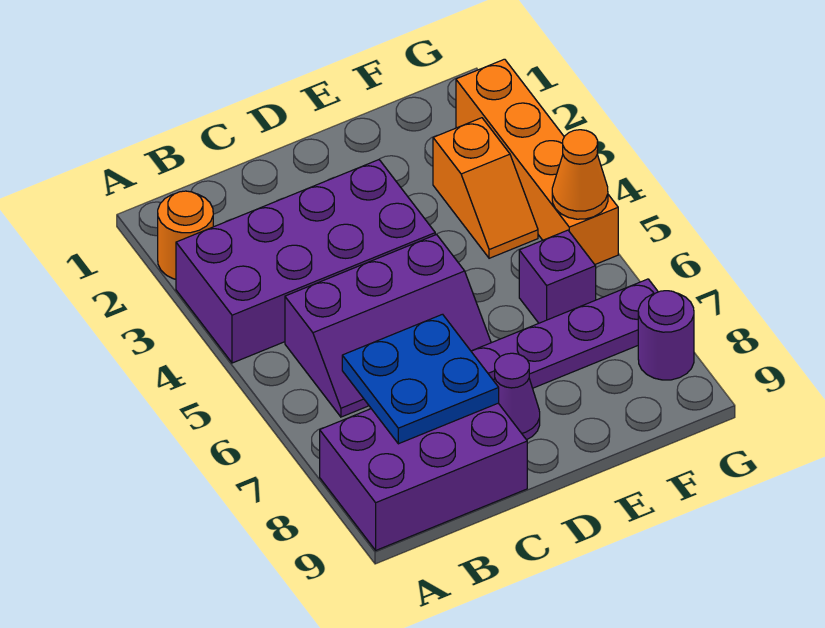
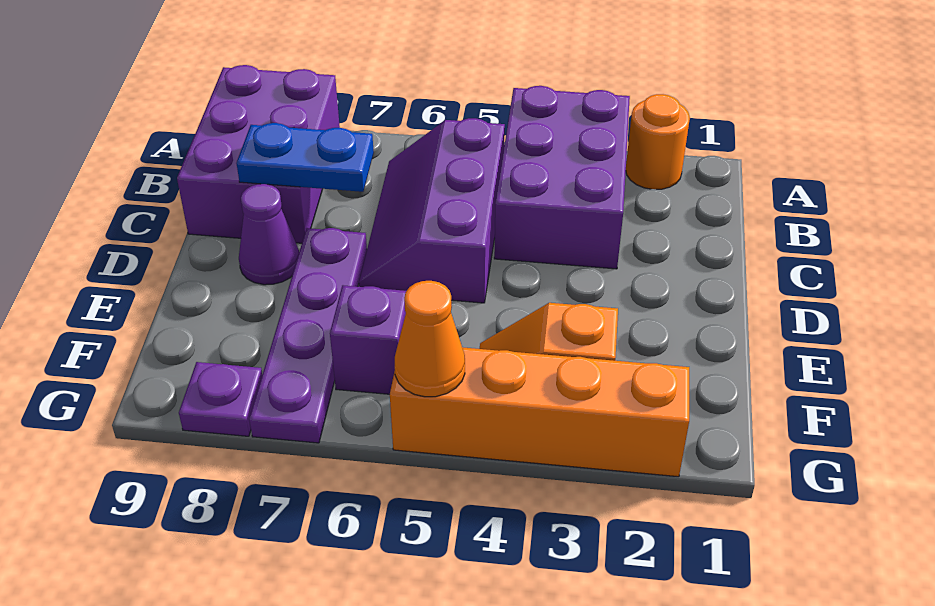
purple 2x4 brick [176,160,435,363] -> purple 2x3 brick [494,86,630,269]
blue 2x2 plate [342,314,499,444] -> blue 1x2 plate [236,123,374,192]
purple 1x1 round brick [638,291,694,380] -> purple 1x1 plate [179,362,262,436]

